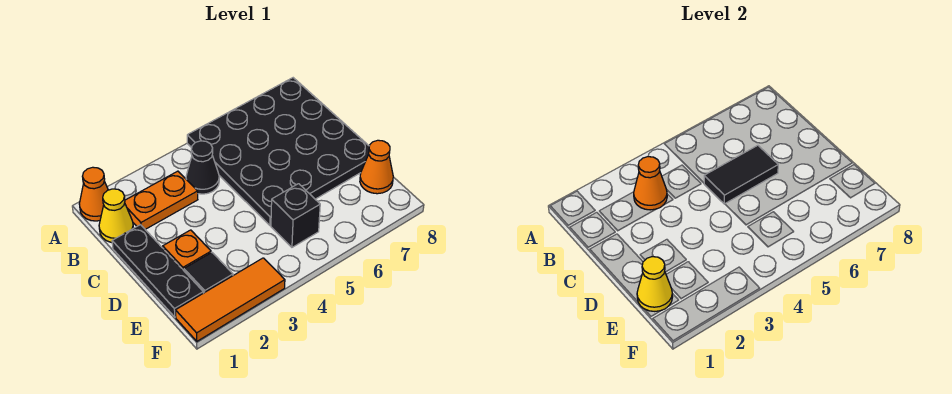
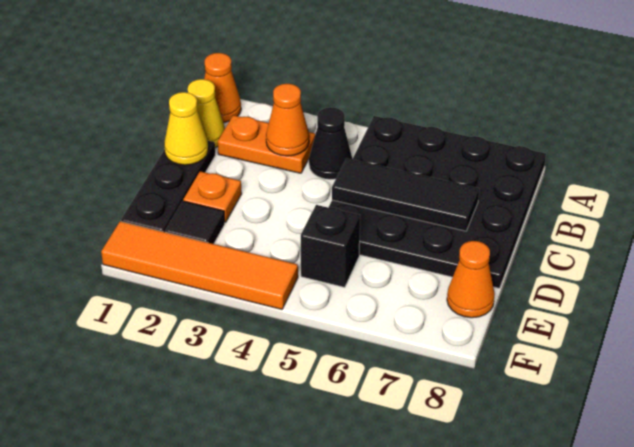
black 1x2 tile [704,145,778,204] -> black 1x3 tile [332,158,479,231]
yellow 1x1 cone [637,257,672,311] -> yellow 1x1 cone moved to [164,92,208,165]
orange 1x3 tile [175,258,285,341] -> orange 1x4 tile [101,221,298,309]

